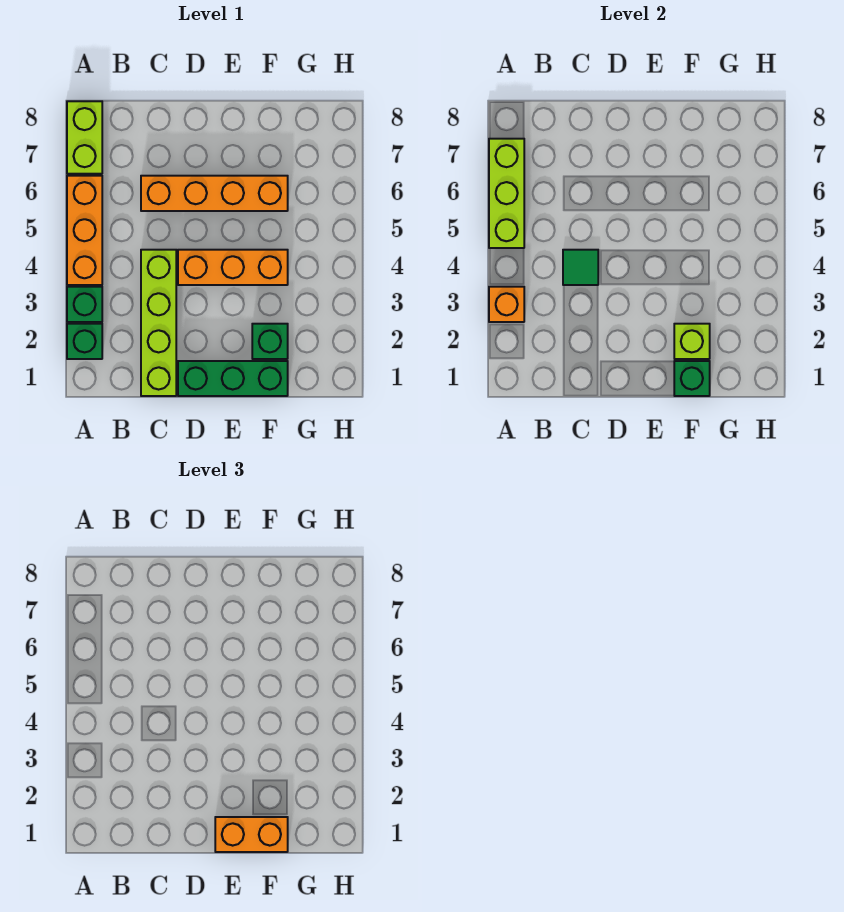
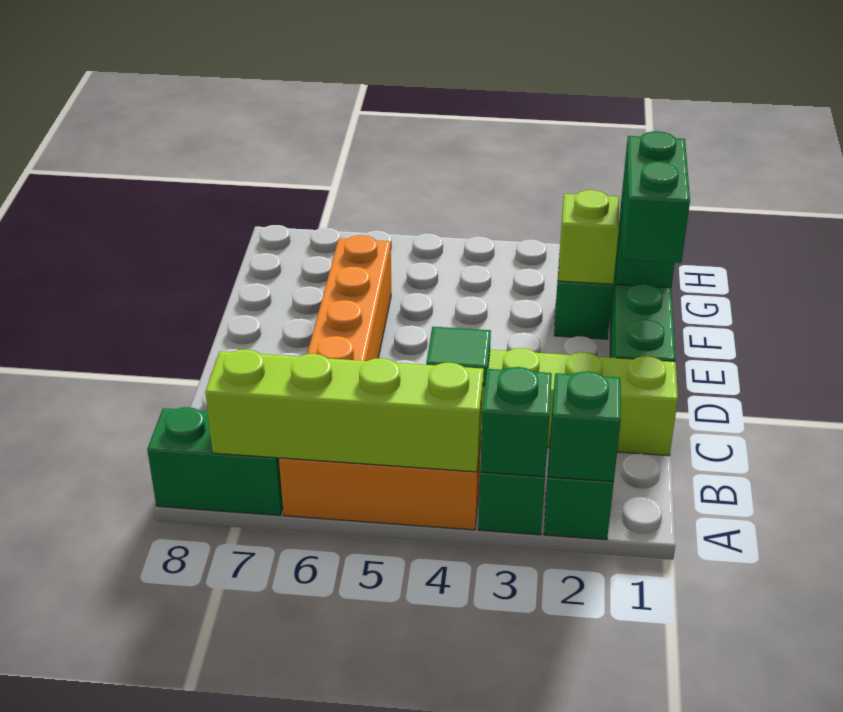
none -> green 1x1 brick [548,371,621,482]
orange 1x1 brick [489,287,524,322] -> green 1x1 brick [480,367,552,477]
lime 1x3 brick [489,139,524,248] -> lime 1x4 brick [205,349,484,472]
lime 1x2 brick [67,101,102,174] -> green 1x2 brick [147,407,283,515]
orange 1x3 brick [178,250,288,285] -> none
orange 1x2 brick [215,817,288,852] -> green 1x2 brick [622,131,690,263]

